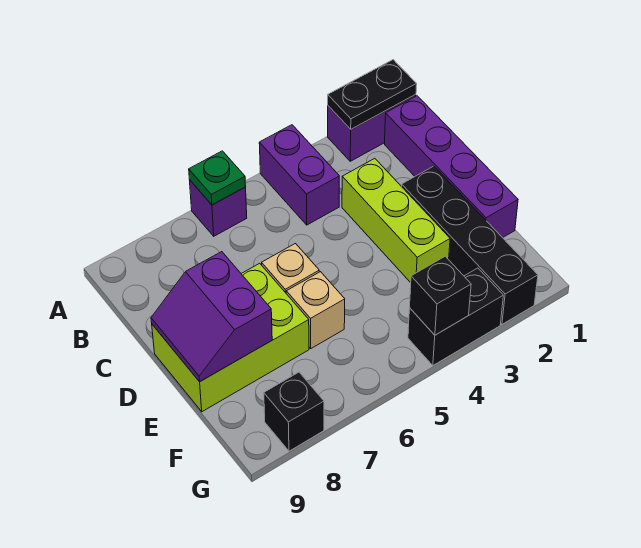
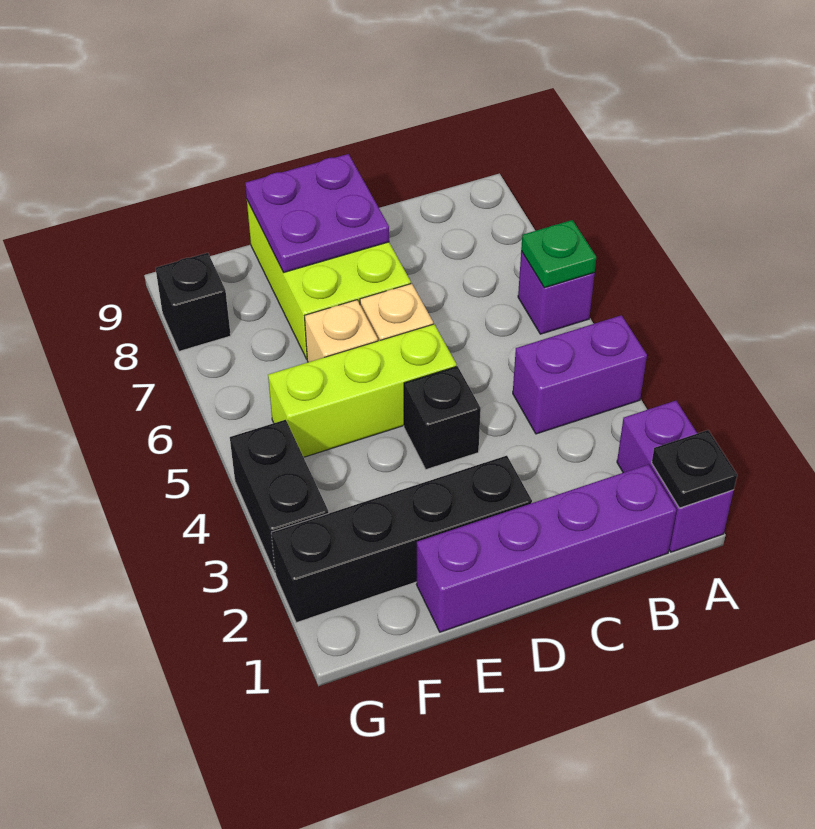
black 1x2 plate [328,60,417,129] -> black 1x1 plate [652,430,737,508]
lime 1x3 brick [342,158,450,283] -> lime 1x3 brick moved to [268,324,456,457]
purple 2x2 slope [151,252,272,382] -> purple 2x2 plate [245,154,389,273]
black 1x1 brick [410,256,471,335] -> black 1x1 brick moved to [404,366,481,470]

